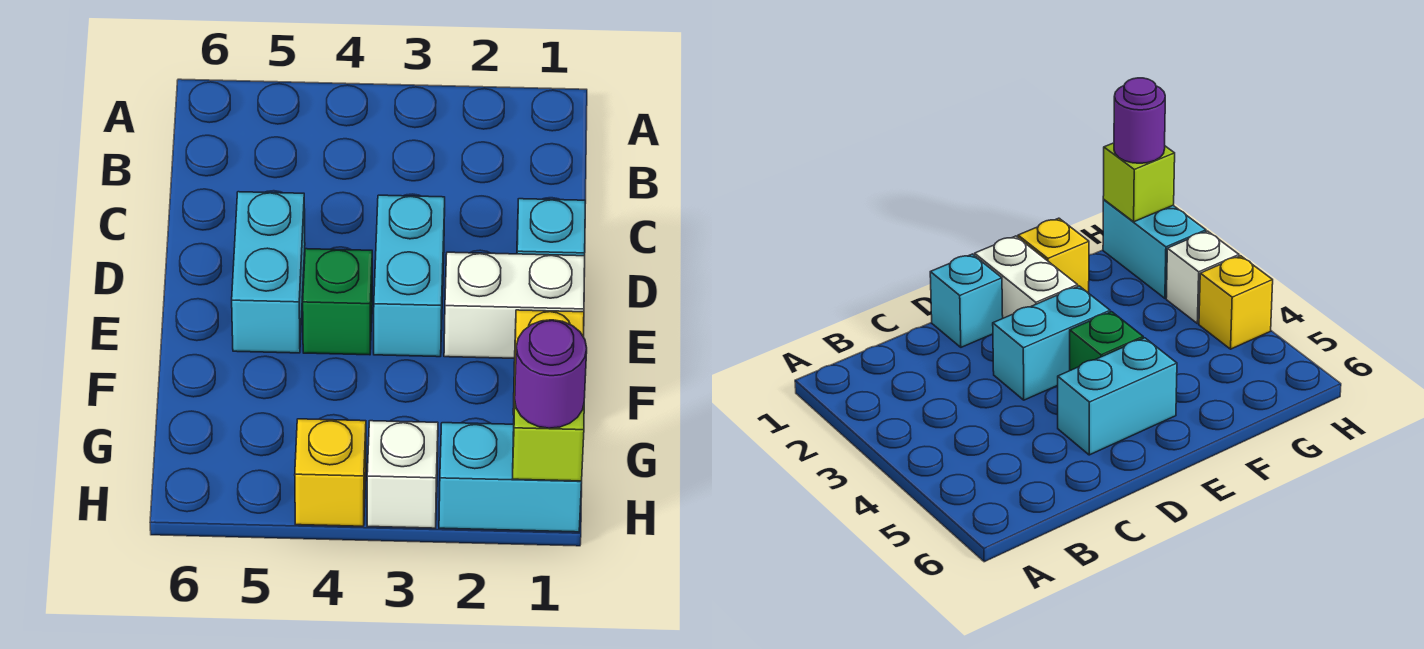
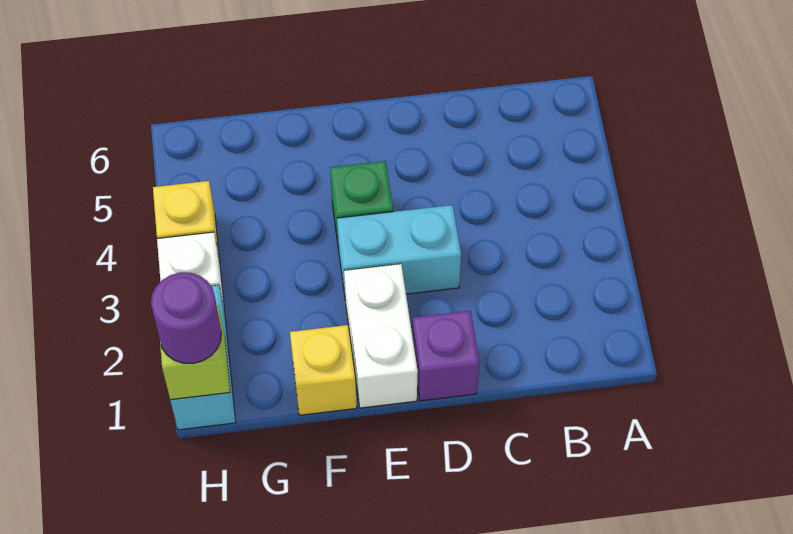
cyan 1x1 brick [517,199,585,256] -> purple 1x1 brick [412,311,479,401]
cyan 1x2 brick [232,192,305,353] -> none

